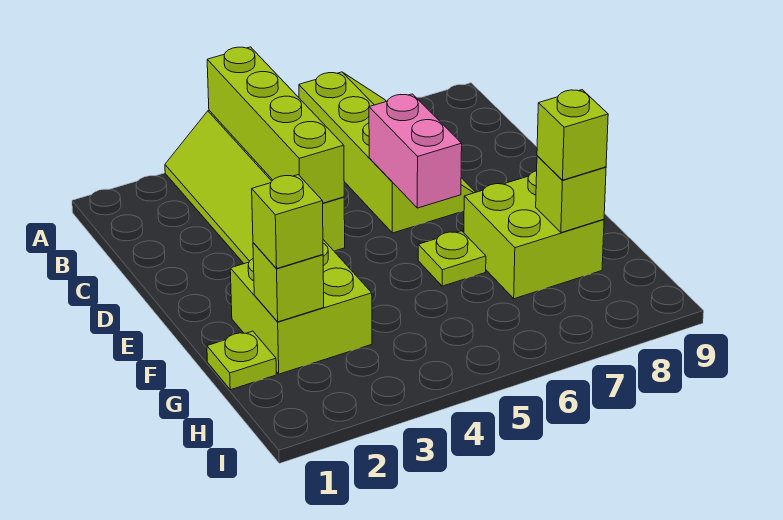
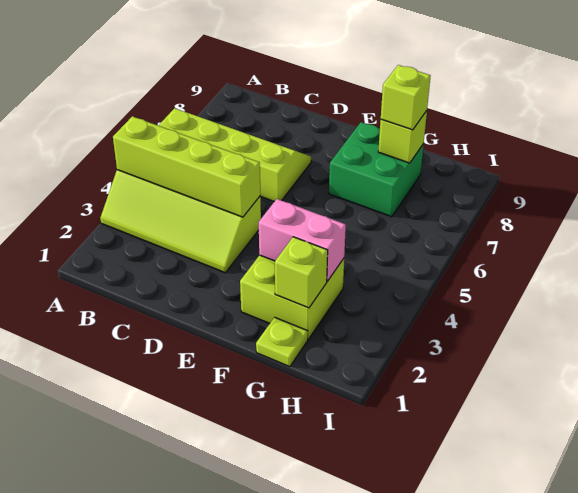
pink 1x2 brick [369,94,462,208] -> pink 1x2 brick moved to [259,199,346,281]
lime 1x1 plate [418,231,486,286] -> none
lime 2x2 brick [464,171,604,299] -> green 2x2 brick [329,122,424,217]
lime 1x1 brick [252,175,323,268] -> none

